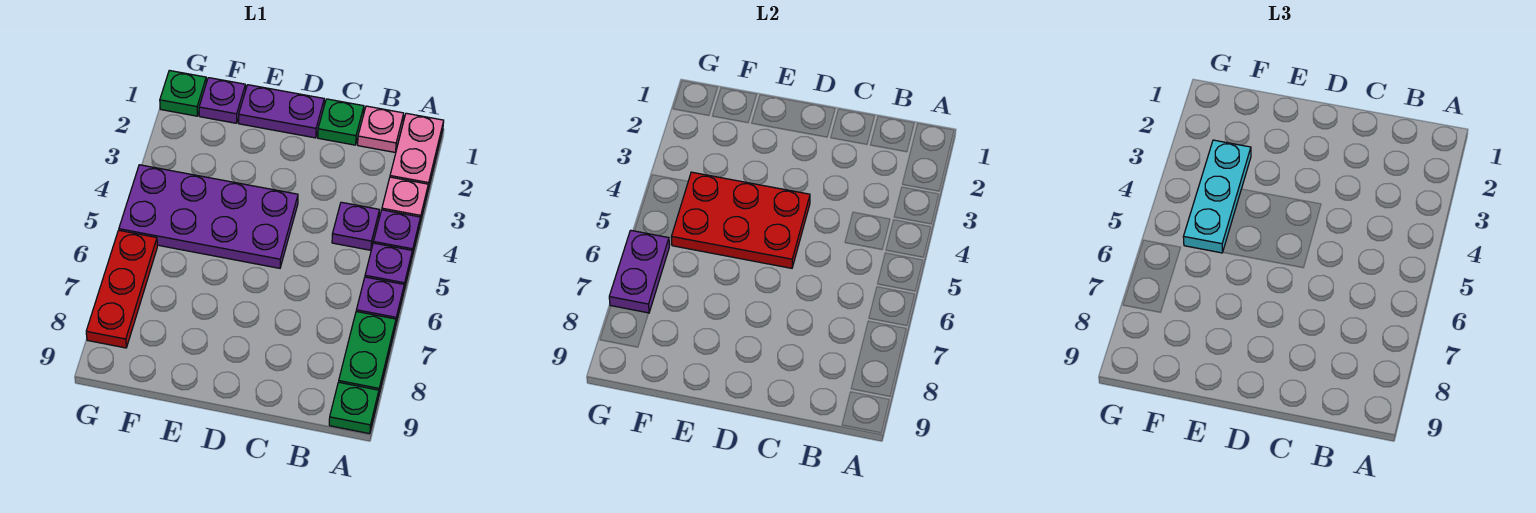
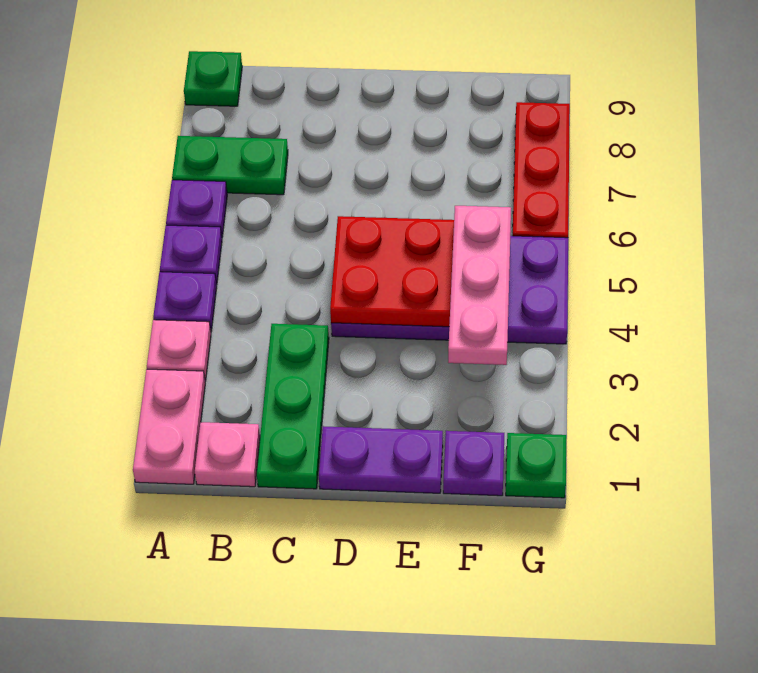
green 1x2 plate [339,312,396,397] -> green 1x2 plate turned to [172,136,288,195]
purple 1x1 plate [332,202,379,250] -> none
green 1x1 plate [318,99,364,145] -> green 1x3 plate [257,324,329,489]
cyan 1x3 plate [1183,140,1251,253] -> pink 1x3 plate [448,206,511,365]
purple 1x2 plate [609,230,669,313] -> none

